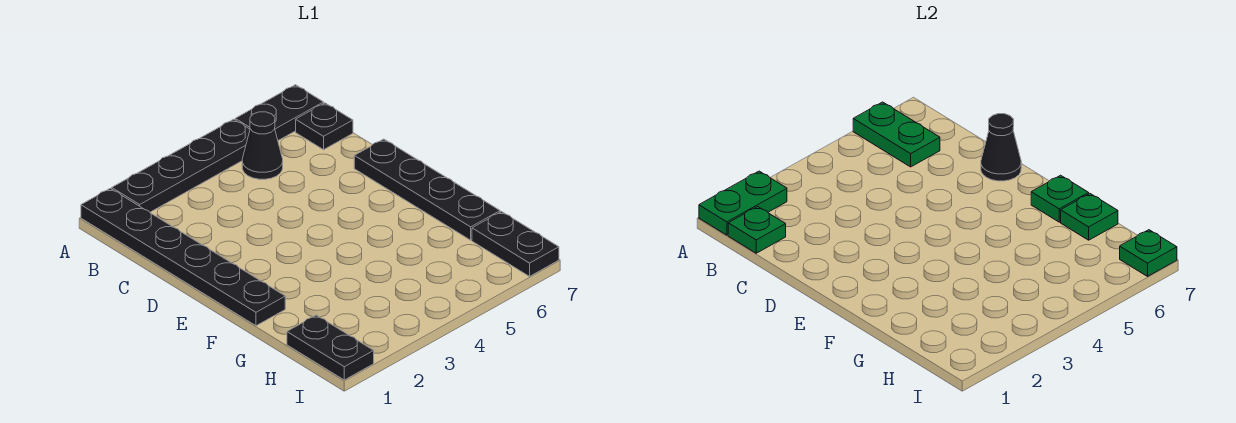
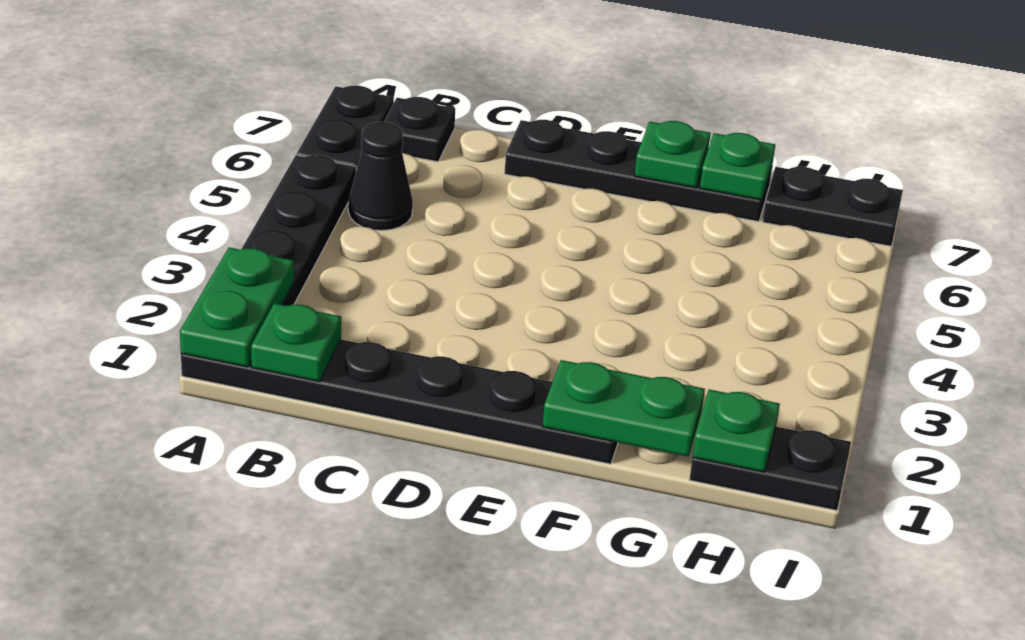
green 1x2 plate [853,102,940,167] -> green 1x2 plate moved to [543,360,705,457]
black 1x1 cone [981,114,1021,181] -> none
green 1x1 plate [1120,230,1177,276] -> green 1x1 plate moved to [692,390,780,472]

